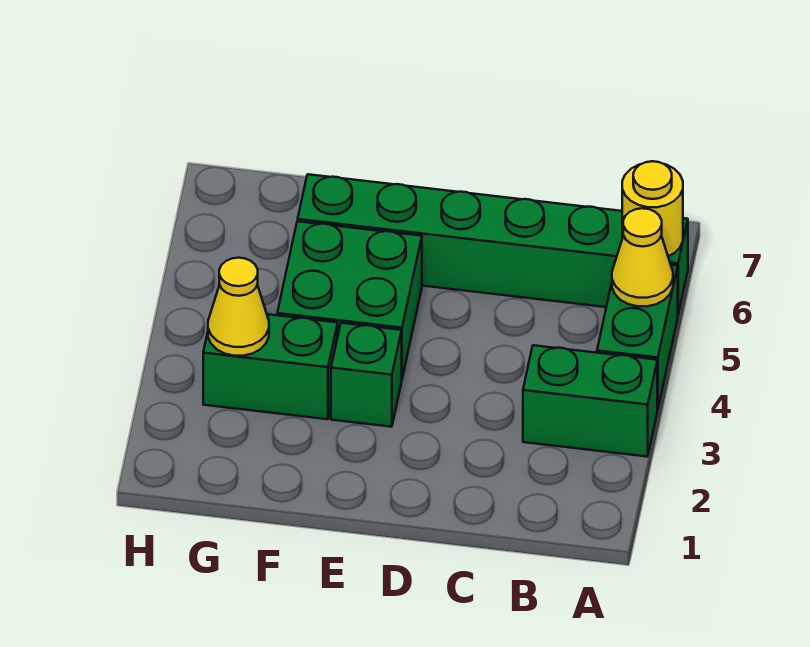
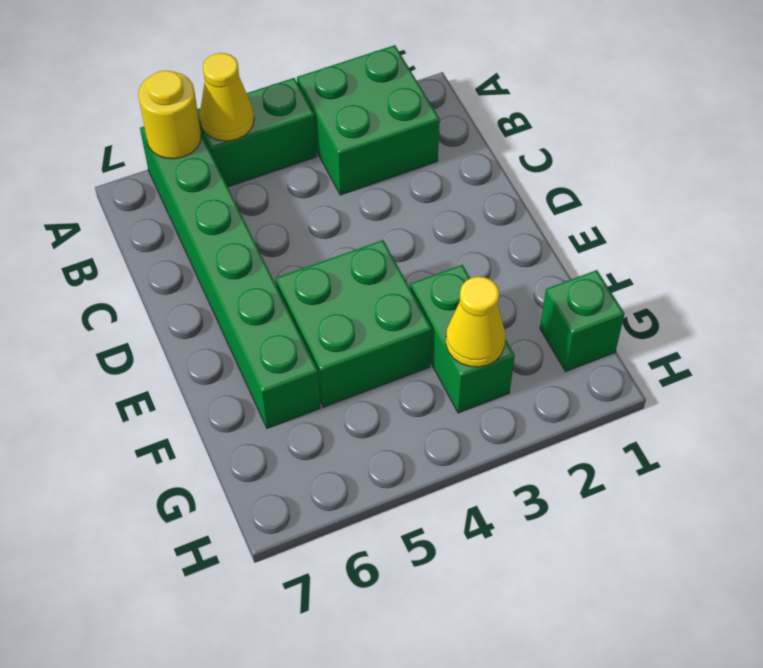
green 1x2 brick [523,345,657,457] -> green 2x2 brick [297,45,440,195]
green 1x1 brick [331,323,402,427] -> green 1x1 brick moved to [540,270,624,371]

